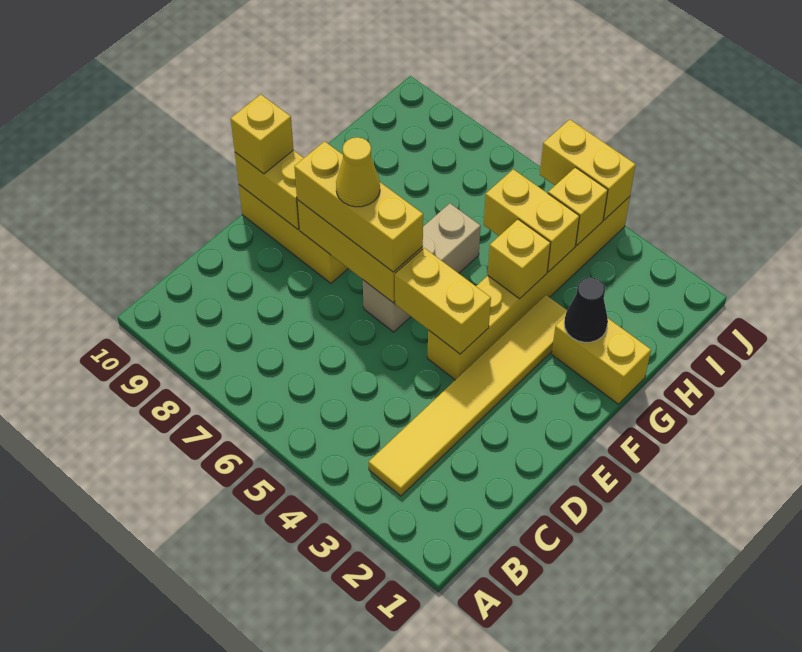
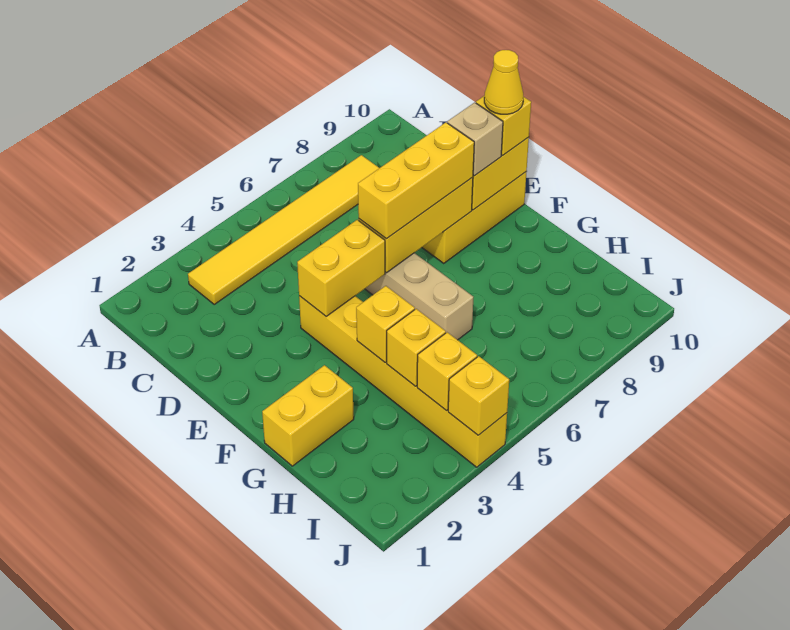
yellow 1x6 tile [369,295,567,496] -> yellow 1x6 tile turned to [188,155,379,304]
yellow 1x1 cone [336,137,380,207] -> yellow 1x1 cone moved to [484,50,523,114]
none -> tan 1x1 brick [447,102,503,176]
black 1x1 cone [564,277,608,342] -> none
yellow 1x2 brick [484,169,580,272] -> yellow 1x1 brick [387,309,446,386]
yellow 1x2 brick [540,119,636,220] -> yellow 1x1 brick [448,356,509,435]

